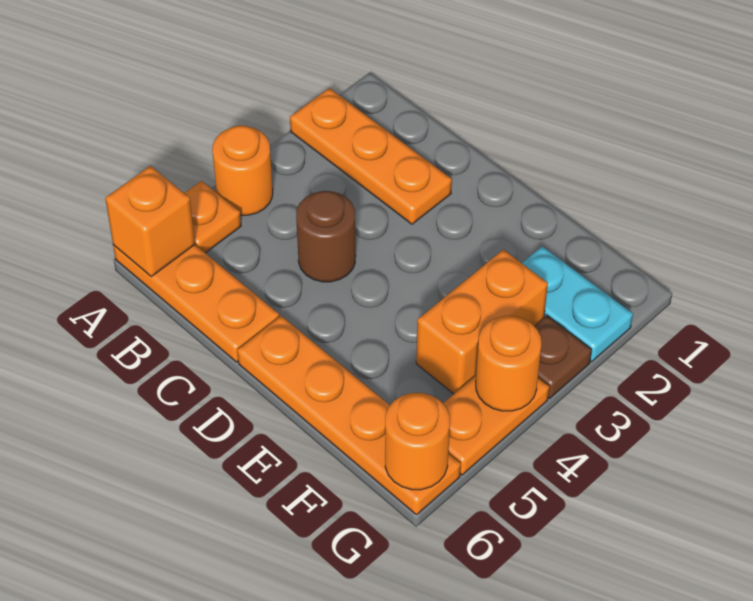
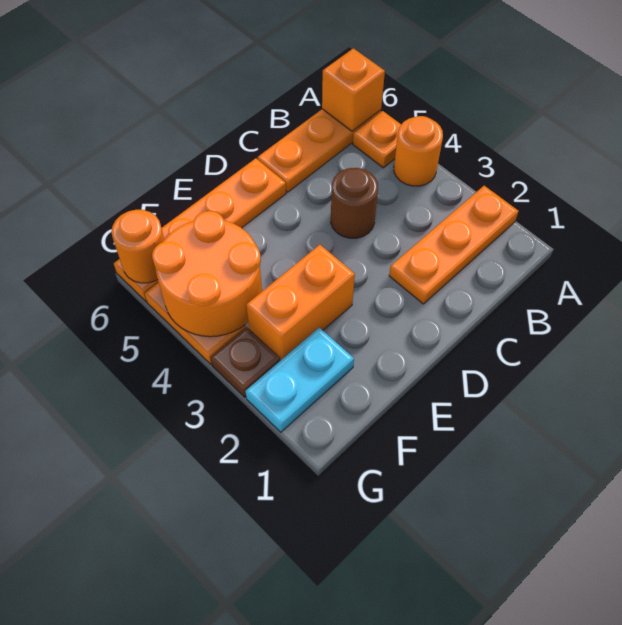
orange 1x2 brick [416,250,548,394] -> orange 1x2 brick turned to [246,245,355,360]
orange 1x1 round brick [476,316,541,411] -> orange 2x2 round brick [152,211,262,337]

